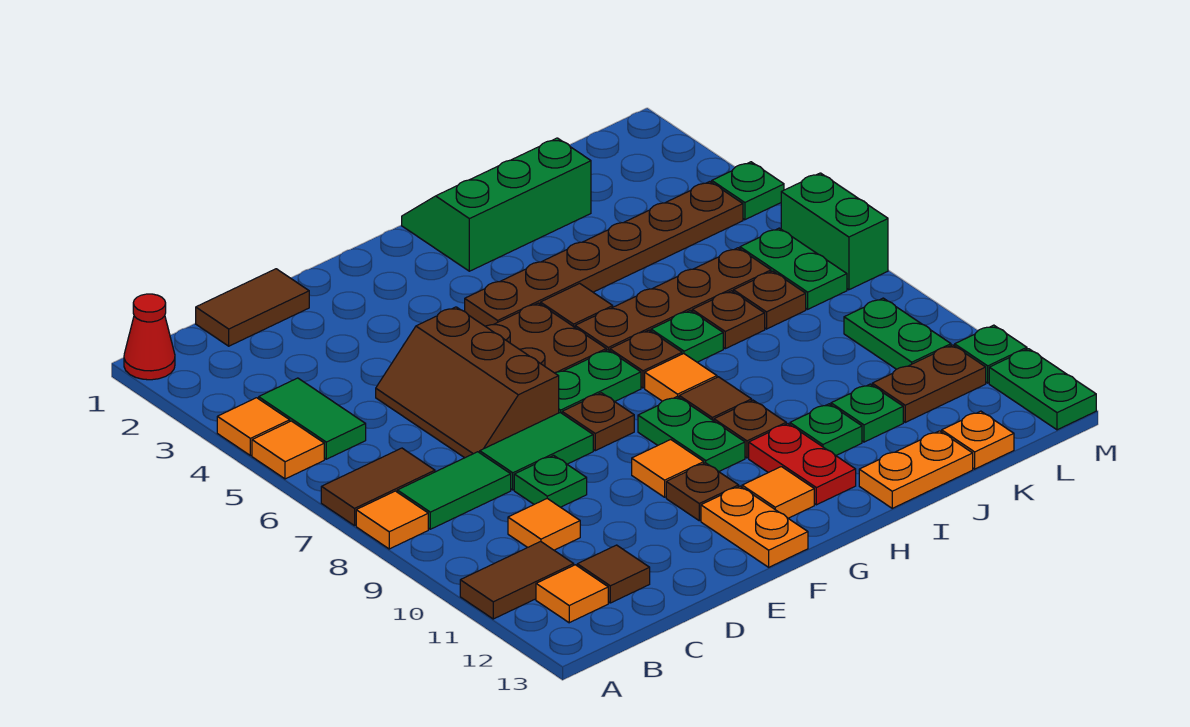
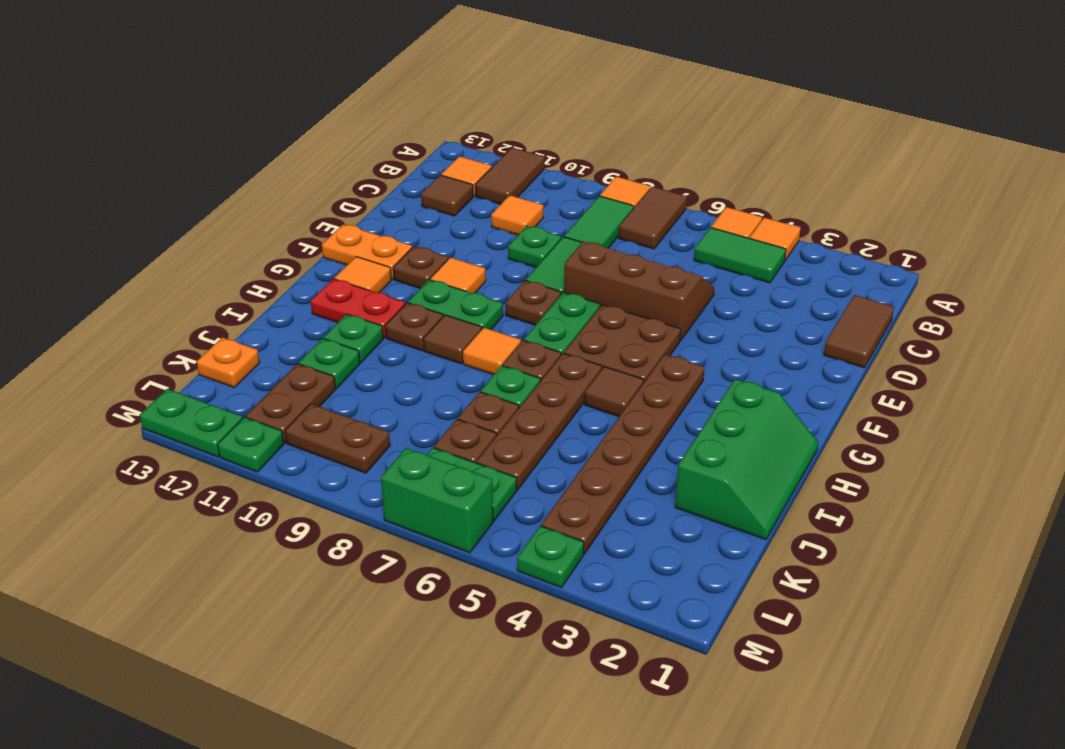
red 1x1 cone [124,294,175,380] -> none
orange 1x2 plate [859,431,973,508] -> none
green 1x2 plate [844,298,951,369] -> brown 1x2 plate [285,404,390,473]

